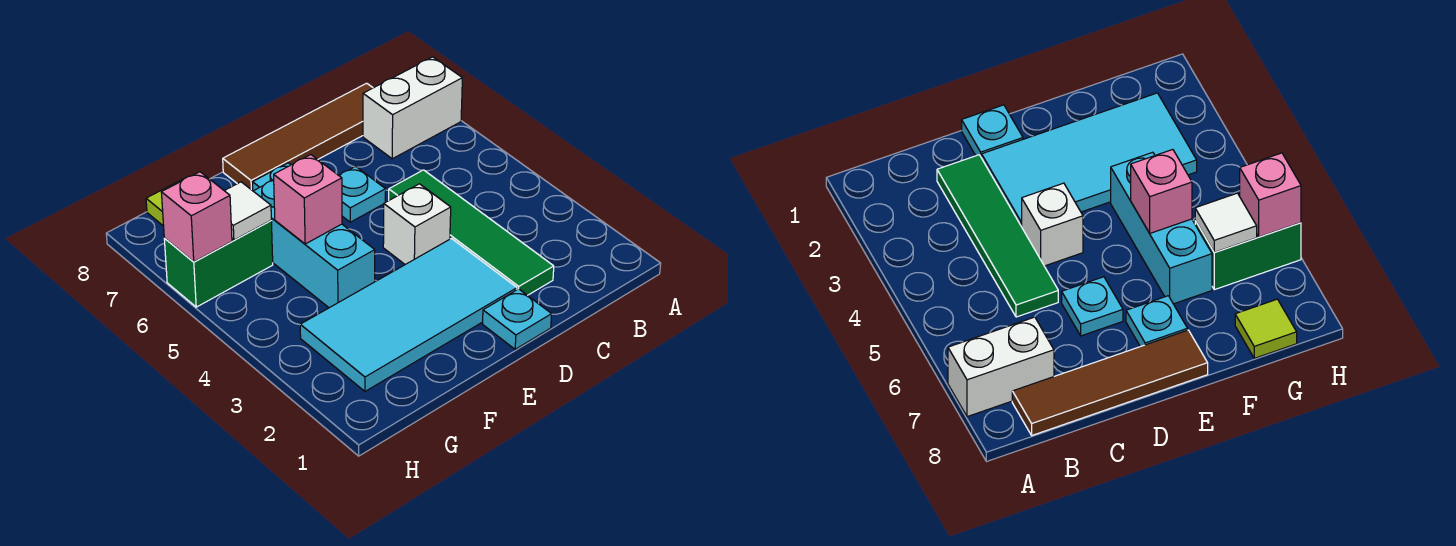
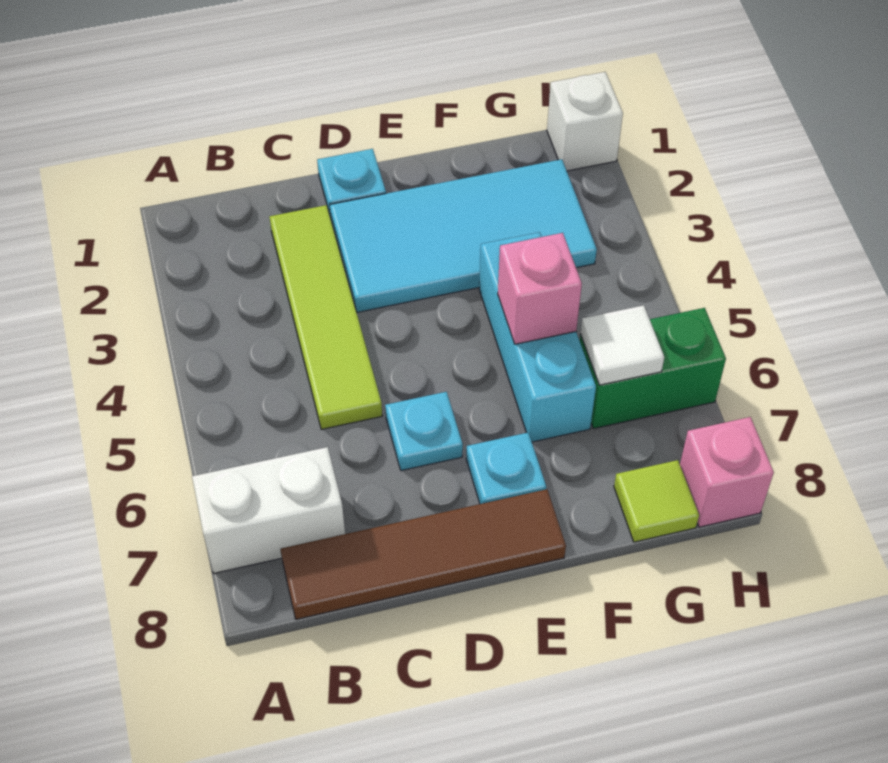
green 1x4 tile [389,170,554,295] -> lime 1x4 tile [270,205,382,429]
white 1x1 brick [383,184,451,264] -> white 1x1 brick moved to [547,72,623,171]
pink 1x1 brick [161,172,232,262] -> pink 1x1 brick moved to [680,417,774,527]

